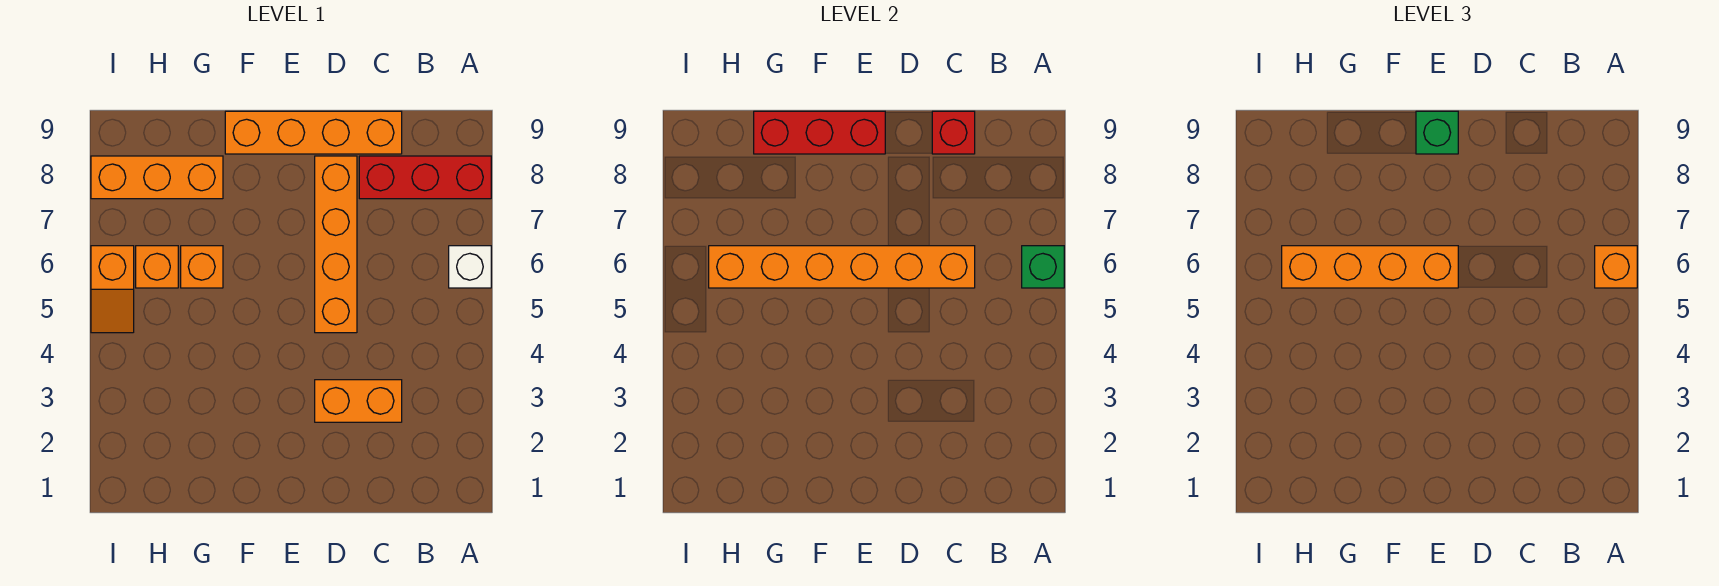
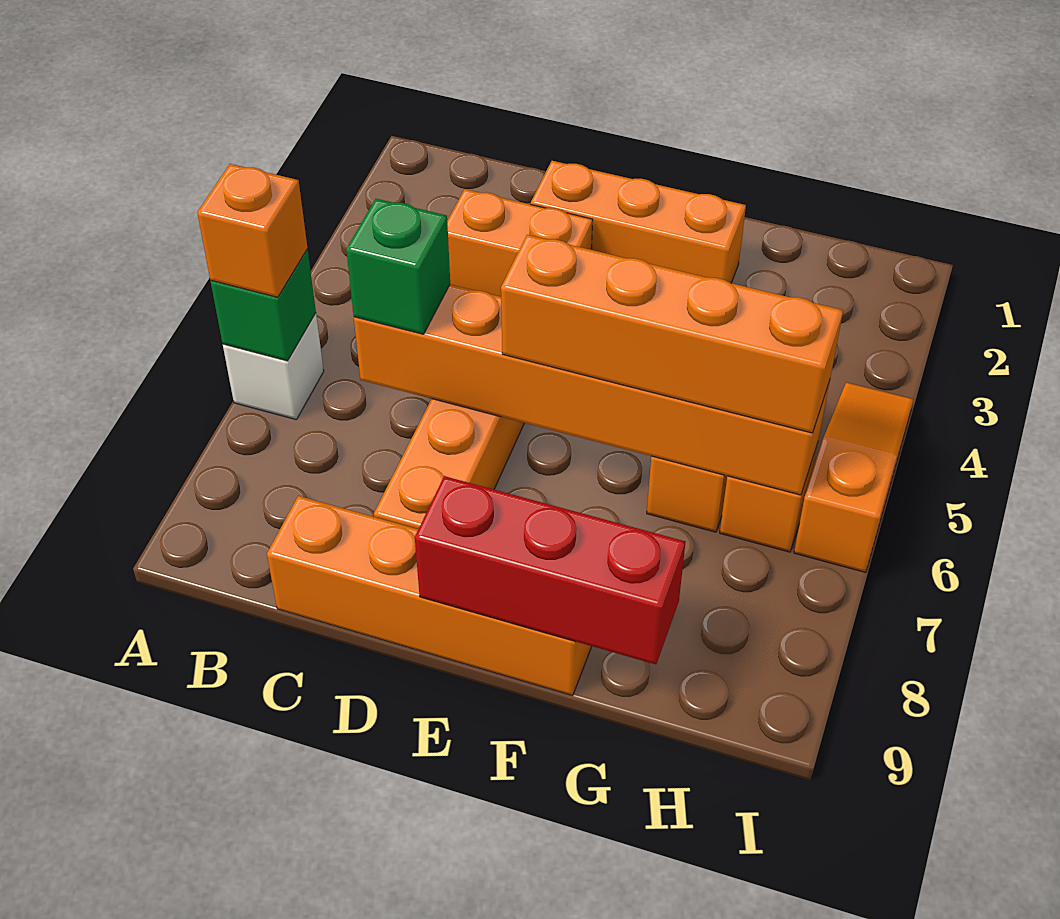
red 1x3 brick [359,156,491,199] -> none
red 1x1 brick [932,111,975,154] -> none
green 1x1 brick [1416,111,1458,154] -> green 1x1 brick moved to [346,199,450,334]
orange 1x3 brick [91,156,223,199] -> orange 1x3 brick moved to [531,161,746,283]
orange 1x2 slope [91,246,134,333] -> orange 1x3 slope [794,382,914,572]

